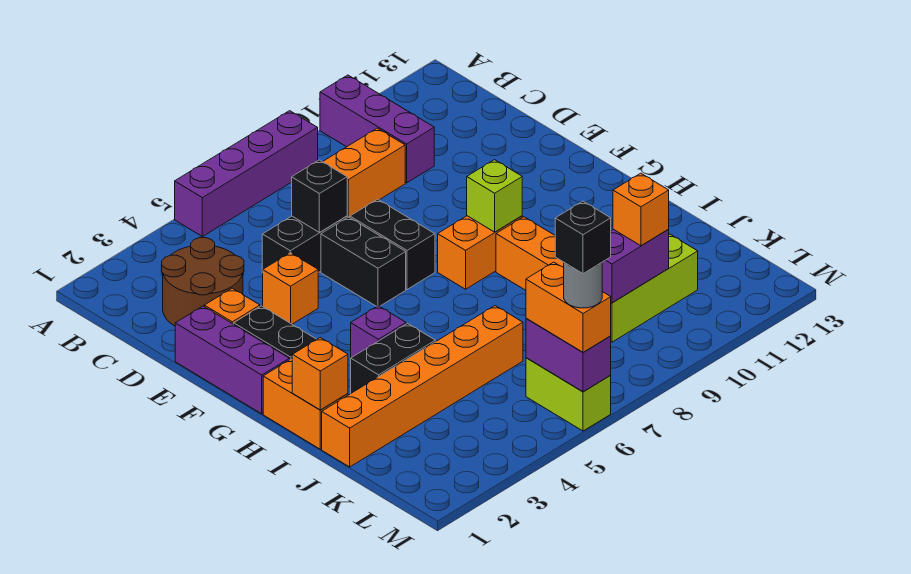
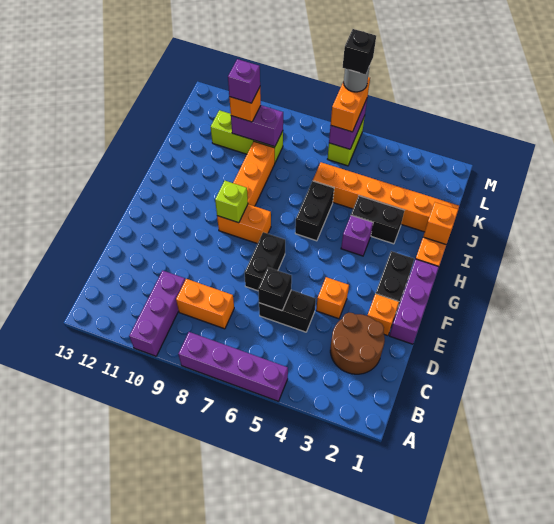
black 1x2 brick [321,217,406,307] -> black 1x2 brick moved to [295,181,334,241]
none -> purple 1x1 brick [228,59,260,103]

